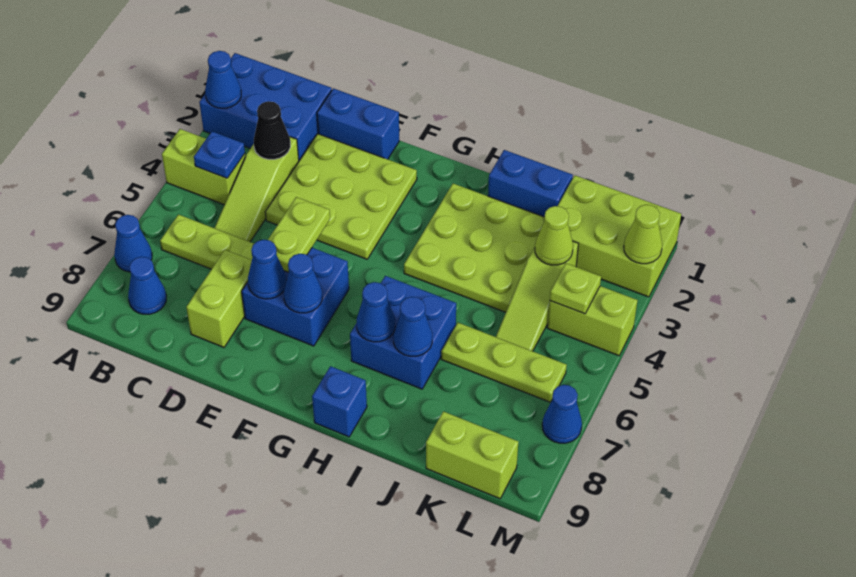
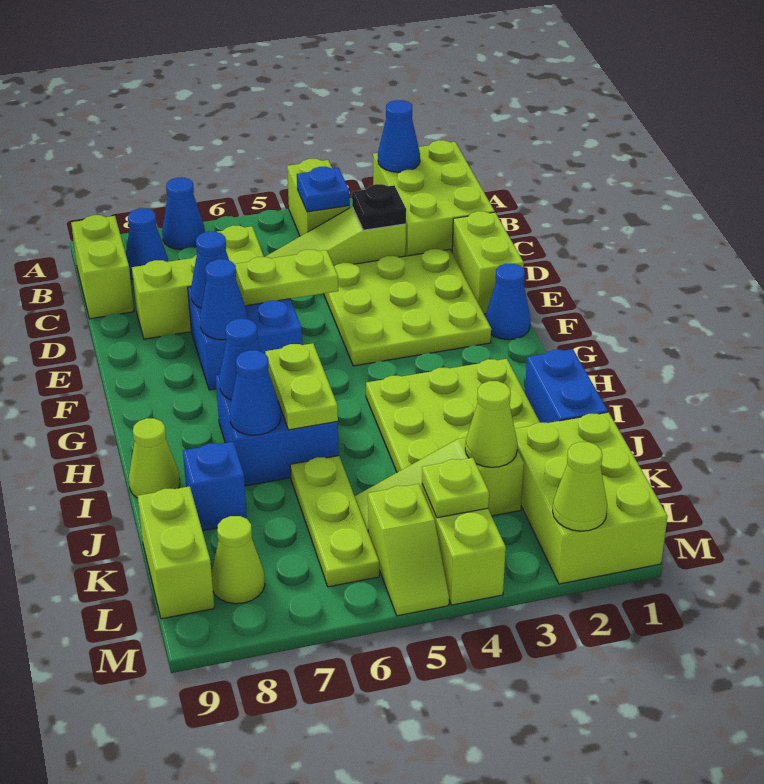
blue 2x3 brick [199,53,332,160] -> lime 2x3 brick [373,140,495,256]
none -> lime 1x2 brick [71,215,134,319]
black 1x1 cone [254,101,290,159] -> black 1x1 plate [352,184,406,230]
blue 1x2 brick [317,88,399,159] -> lime 1x2 brick [452,211,524,314]
none -> lime 1x2 plate [265,343,338,430]
blue 1x1 brick [312,366,367,437] -> blue 1x1 brick moved to [183,442,247,531]
none -> lime 1x1 cone [129,418,180,498]
none -> lime 1x2 slope [368,484,449,616]
none -> lime 1x1 cone [212,516,265,604]
blue 1x1 cone [542,385,582,443] -> blue 1x1 cone moved to [485,264,531,340]

